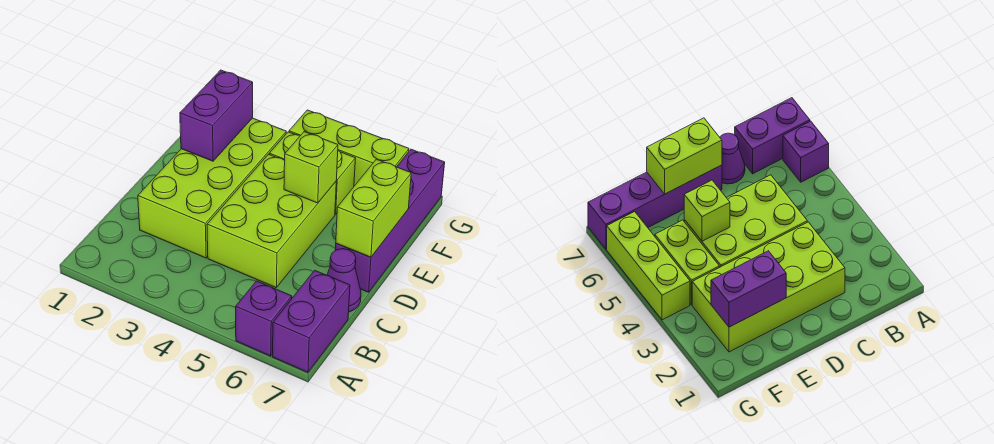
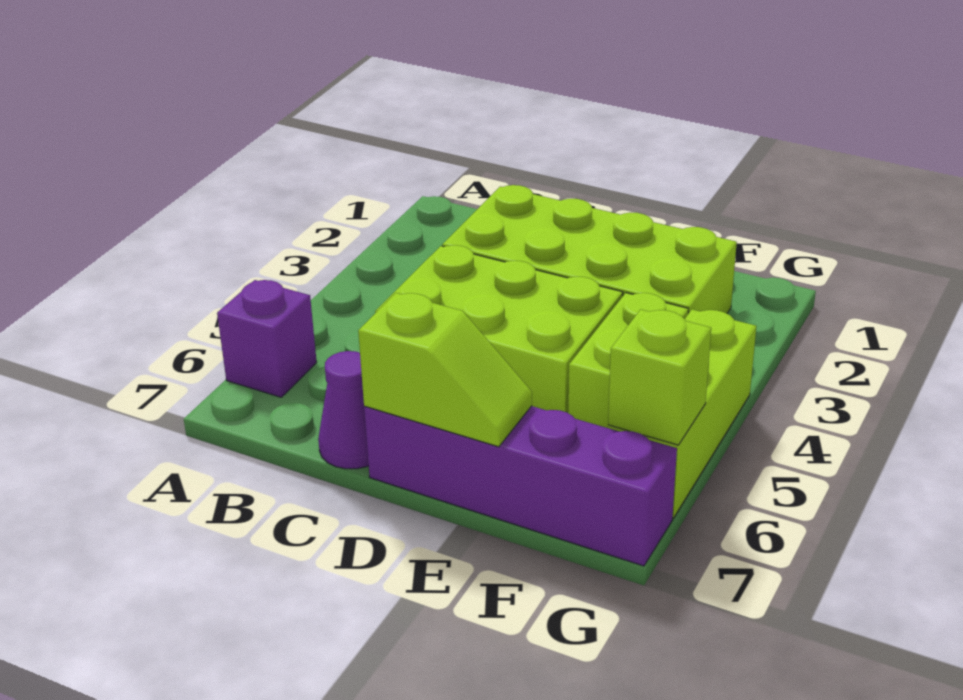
purple 1x2 brick [273,270,350,372] -> none
lime 1x2 brick [336,159,411,257] -> lime 1x2 slope [358,293,532,447]
purple 1x2 brick [180,70,253,161] -> none
lime 1x1 brick [284,132,338,203] -> lime 1x1 brick moved to [608,309,711,445]

